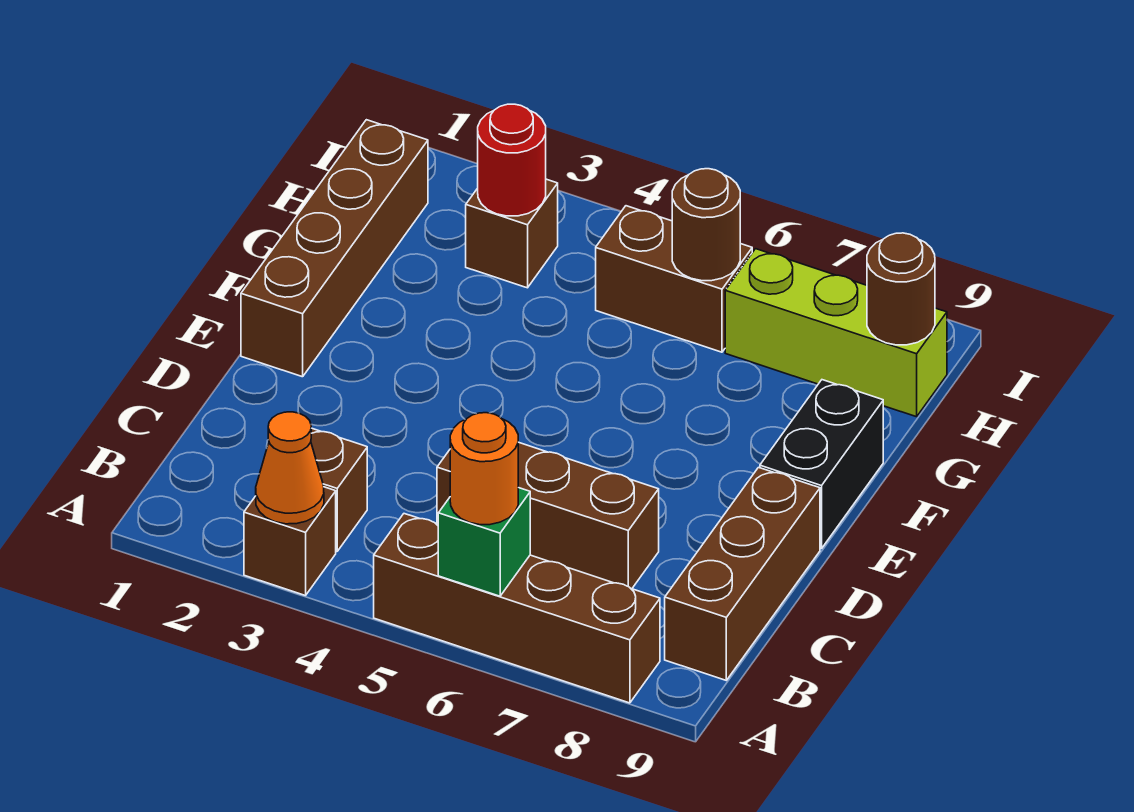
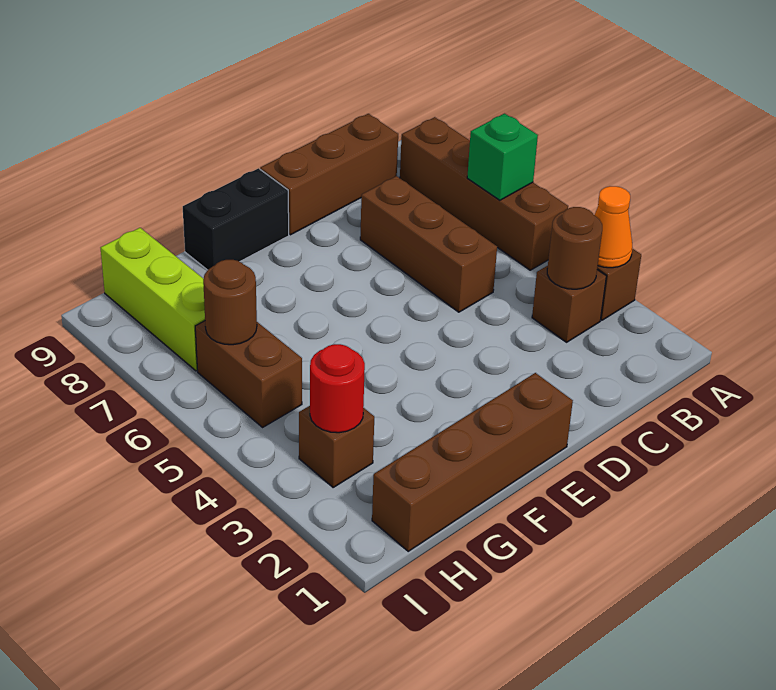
orange 1x1 round brick [450,413,518,525] -> none
brown 1x1 round brick [867,233,935,345] -> brown 1x1 round brick moved to [547,207,602,289]

